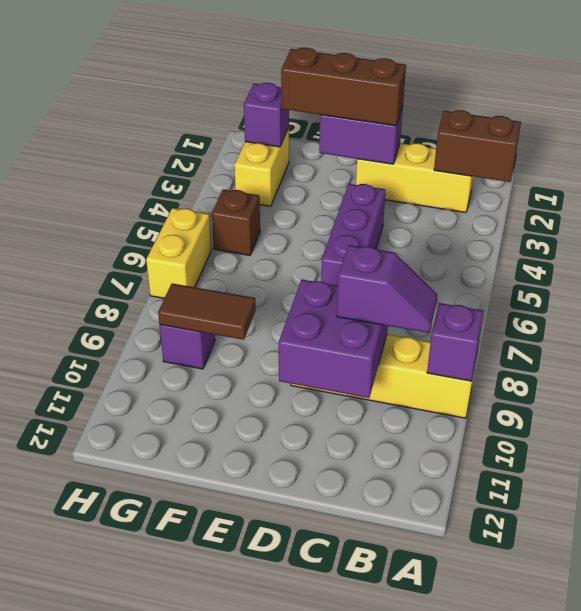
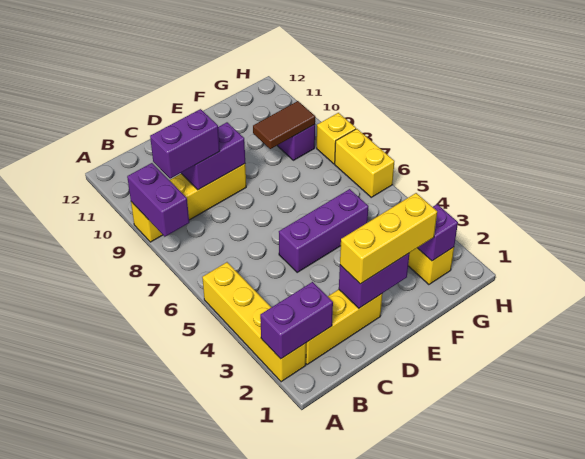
none -> yellow 1x4 brick [202,262,306,382]
brown 1x2 brick [434,110,521,182] -> purple 1x2 brick [260,282,333,359]
purple 1x1 brick [427,303,484,381] -> purple 1x2 brick [127,163,189,237]
purple 1x2 slope [337,245,438,333] -> purple 1x2 brick [150,109,220,179]
purple 2x2 brick [279,279,388,398] -> purple 1x2 brick [181,122,245,190]
brown 1x3 brick [281,48,406,126] -> yellow 1x3 brick [340,193,437,284]
purple 1x3 brick [321,184,386,286] -> purple 1x3 brick turned to [279,189,368,272]
brown 1x1 brick [212,190,260,256] -> none
none -> yellow 1x1 brick [317,113,356,164]

